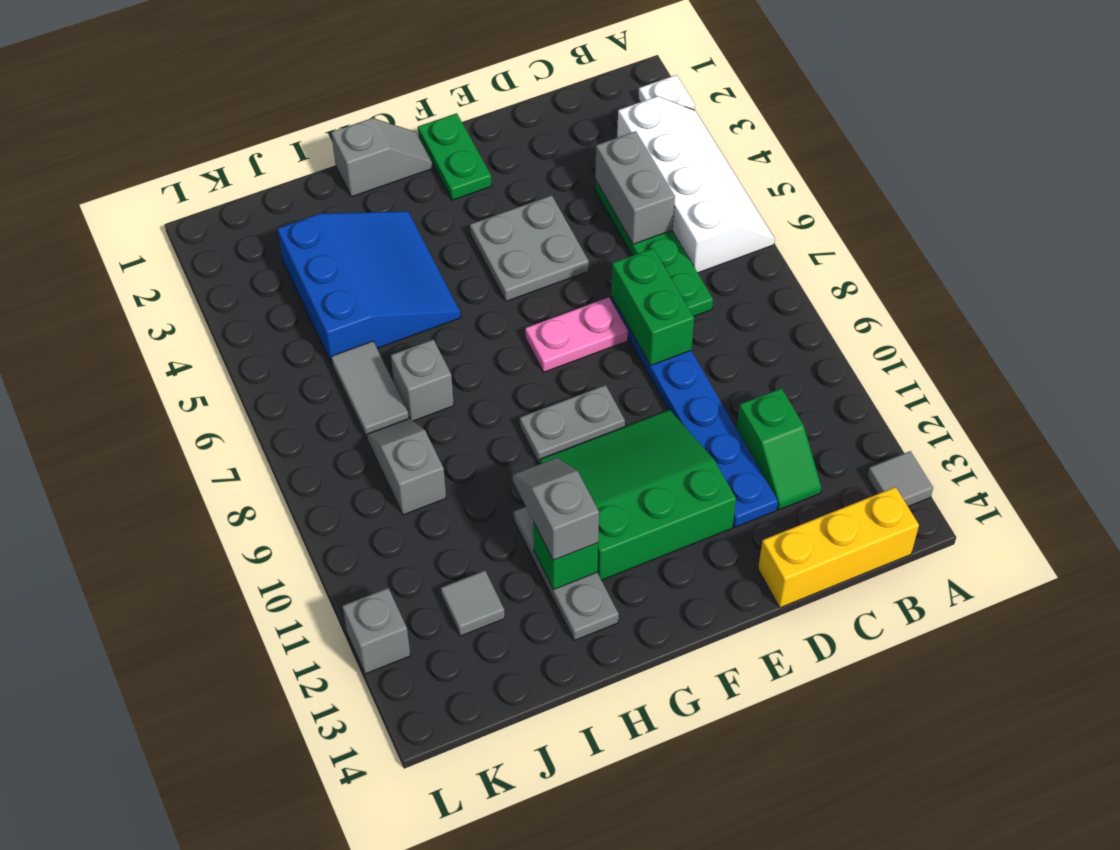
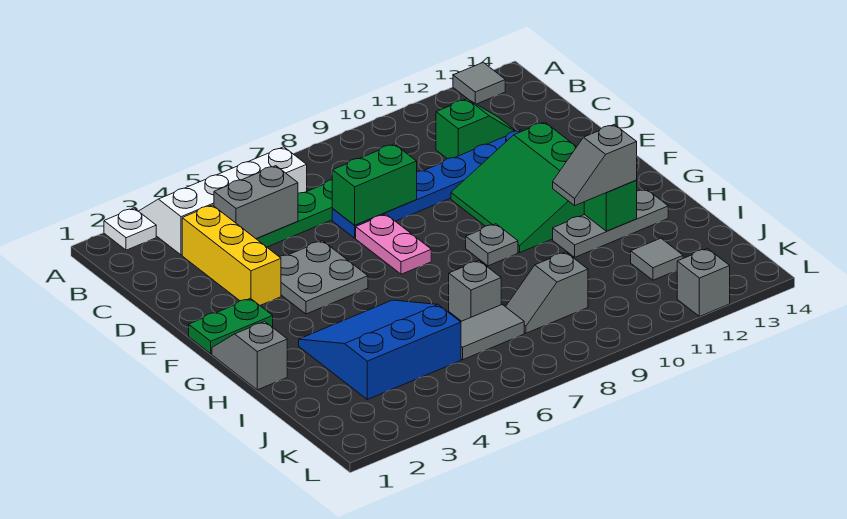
yellow 1x3 brick [758,487,919,608] -> yellow 1x3 brick moved to [182,205,281,305]
grey 1x2 plate [520,385,625,463] -> grey 1x1 plate [466,224,518,266]

